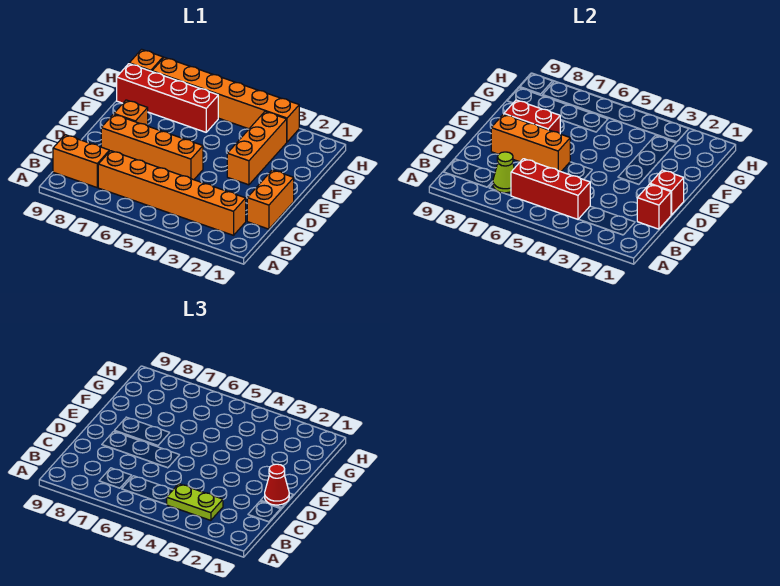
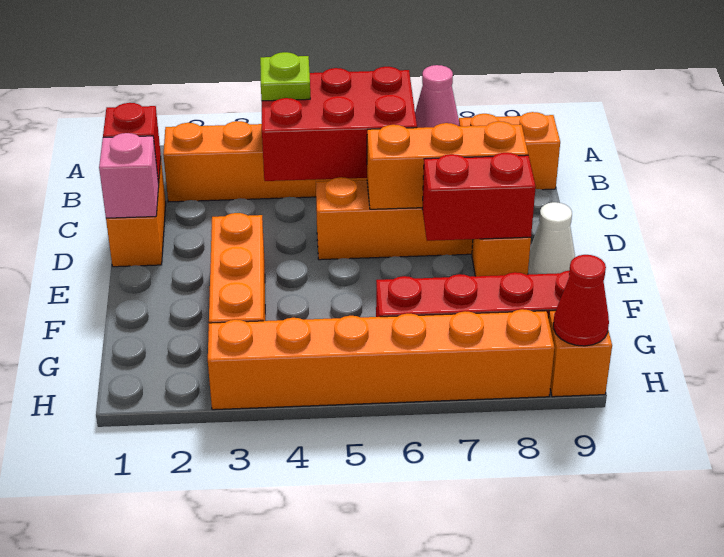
lime 1x2 plate [167,484,223,520] -> lime 1x1 plate [260,52,310,101]
red 1x3 brick [511,159,590,219] -> red 2x3 brick [262,67,417,181]
lime 1x1 cone [493,152,514,193] -> pink 1x1 cone [415,65,459,128]
red 1x1 brick [650,170,684,215] -> pink 1x1 brick [99,133,159,218]
red 1x1 cone [265,464,289,505] -> red 1x1 cone moved to [553,255,609,346]
none -> white 1x1 cone [528,202,575,274]

